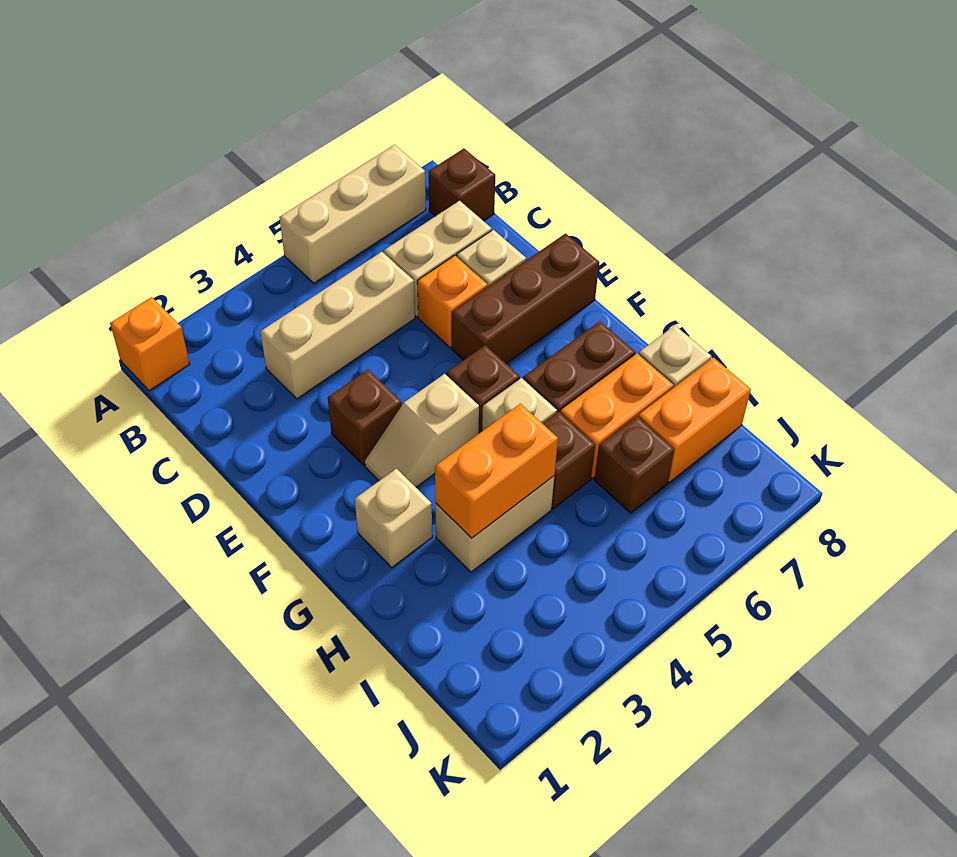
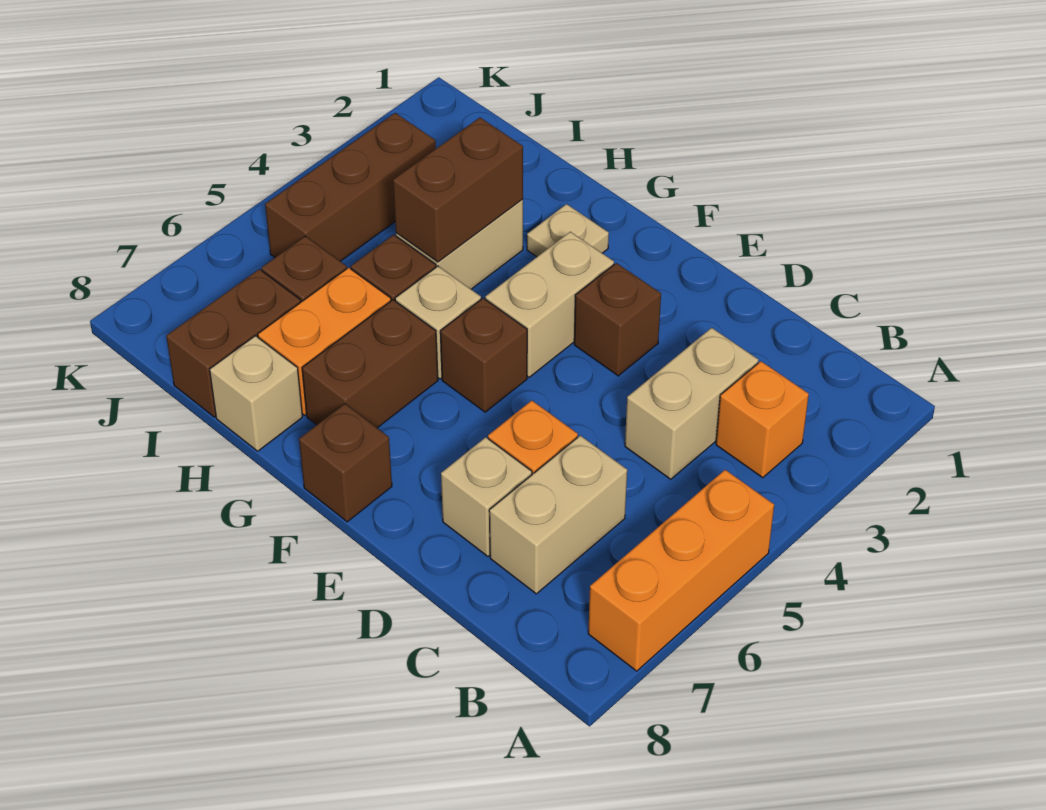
orange 1x1 brick [110,297,190,391] -> orange 1x1 brick moved to [716,361,809,478]
tan 1x3 brick [279,145,426,283] -> orange 1x3 brick [588,470,774,671]
brown 1x1 brick [428,149,495,221] -> brown 1x1 brick moved to [299,404,392,522]
tan 1x3 brick [260,252,415,399] -> tan 1x2 brick [625,328,758,479]
brown 1x3 brick [452,234,599,363] -> brown 1x3 brick moved to [265,113,436,261]
tan 1x2 slope [365,374,479,487] -> tan 1x2 brick [485,232,614,377]
tan 1x1 brick [355,469,432,568] -> tan 1x1 plate [527,204,609,257]
orange 1x2 brick [435,404,558,538] -> brown 1x2 brick [393,118,523,262]
orange 1x2 brick [638,358,751,483] -> brown 1x2 brick [166,269,301,417]

